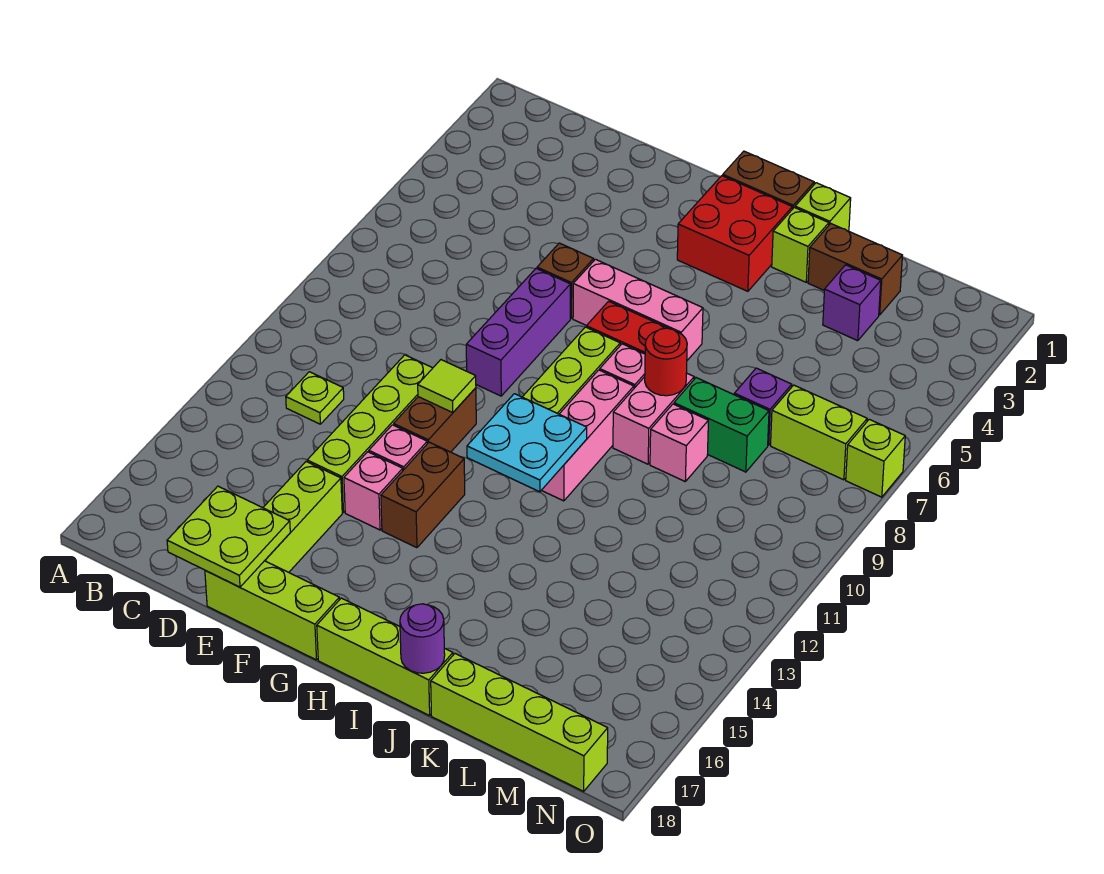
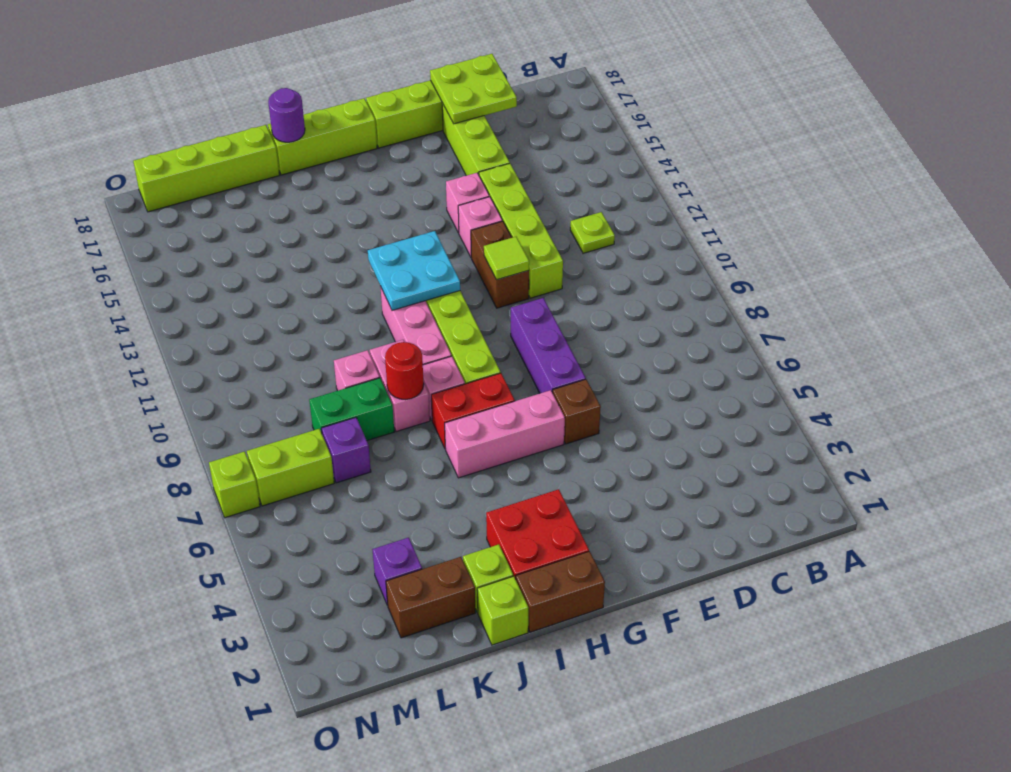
brown 1x2 brick [381,442,465,548] -> none

